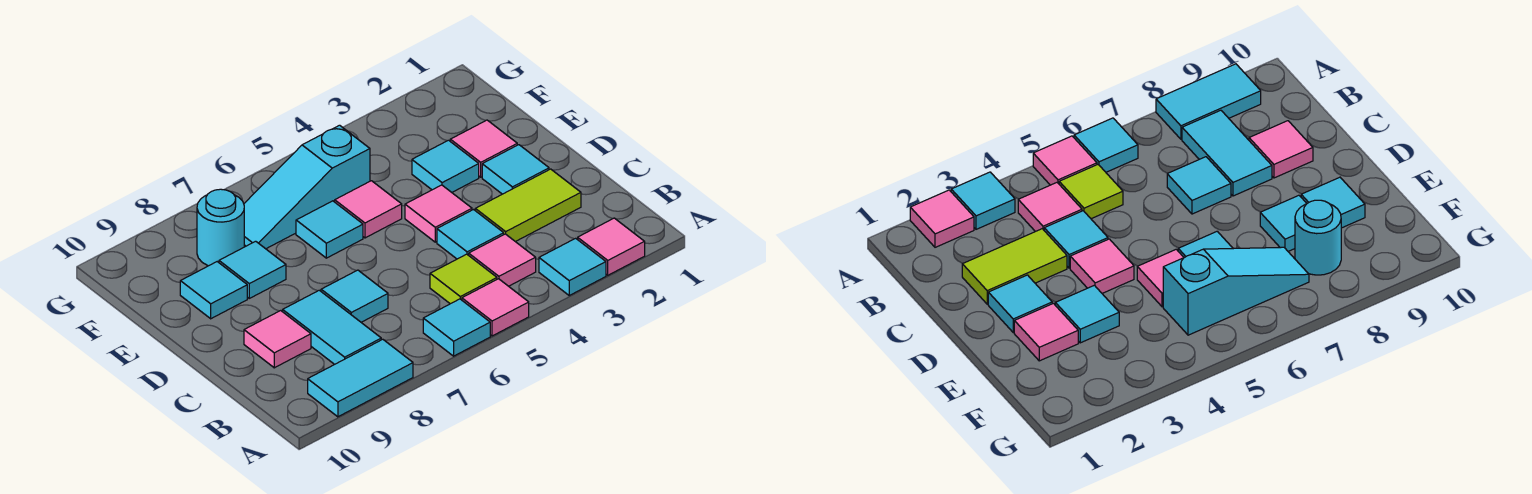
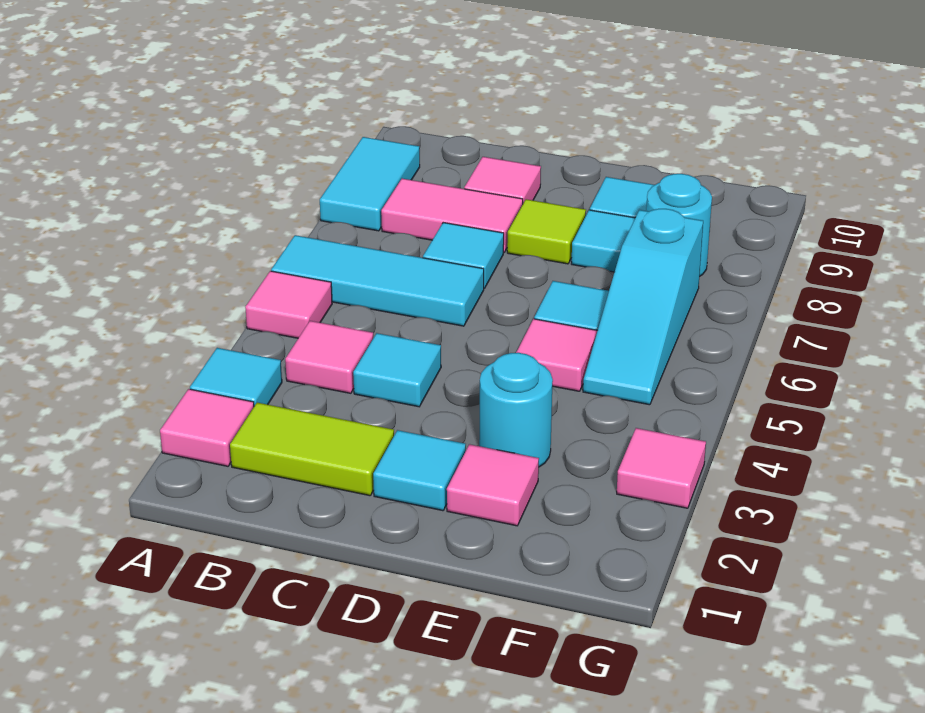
cyan 1x1 tile [423,299,490,356] -> cyan 1x3 tile [271,235,484,326]
lime 1x1 tile [430,254,497,304] -> lime 1x1 tile moved to [507,199,586,264]
cyan 1x2 tile [282,290,381,364] -> pink 1x2 tile [381,179,523,253]
lime 1x2 tile [475,169,581,242] -> lime 1x2 tile turned to [230,403,394,496]
pink 1x1 tile [405,185,472,242] -> pink 1x1 tile moved to [617,428,706,508]
cyan 1x1 tile [412,140,479,192] -> cyan 1x1 round brick [479,353,553,467]
cyan 1x3 slope [244,125,370,249] -> cyan 1x3 slope turned to [583,209,703,405]

